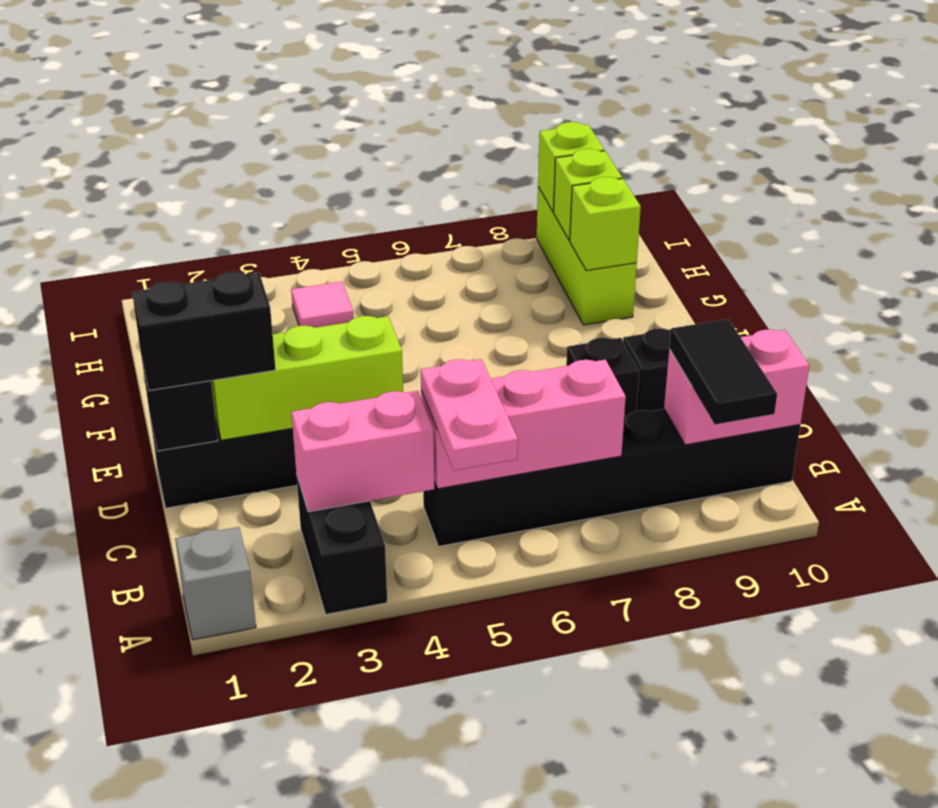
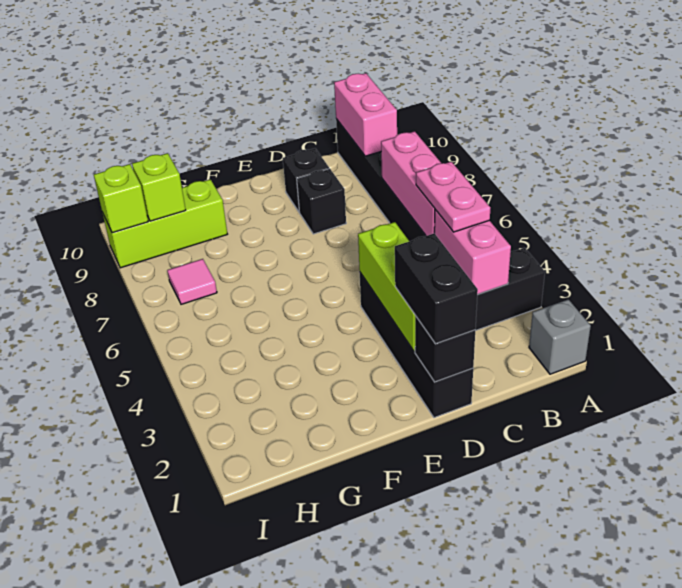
pink 1x2 plate [421,359,518,470] -> pink 1x2 plate turned to [416,162,490,232]
black 1x2 tile [669,319,777,424] -> none
lime 1x1 brick [570,177,641,270] -> none
pink 1x1 tile [291,282,354,328] -> pink 1x1 tile moved to [167,259,217,304]

